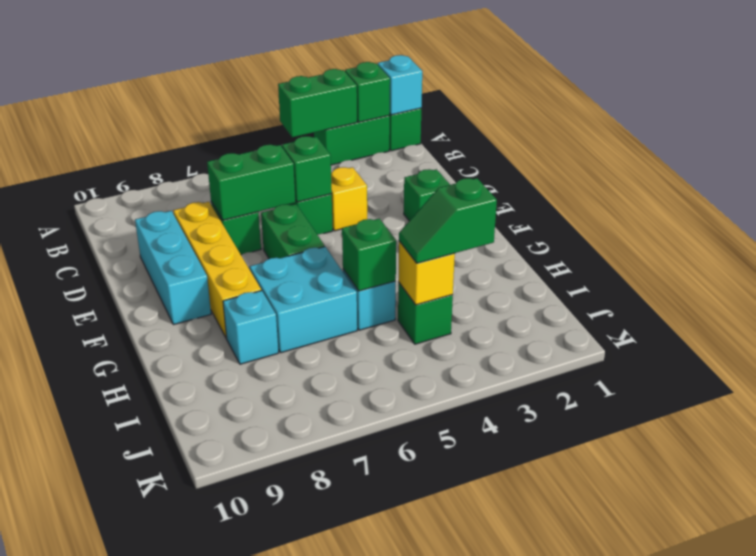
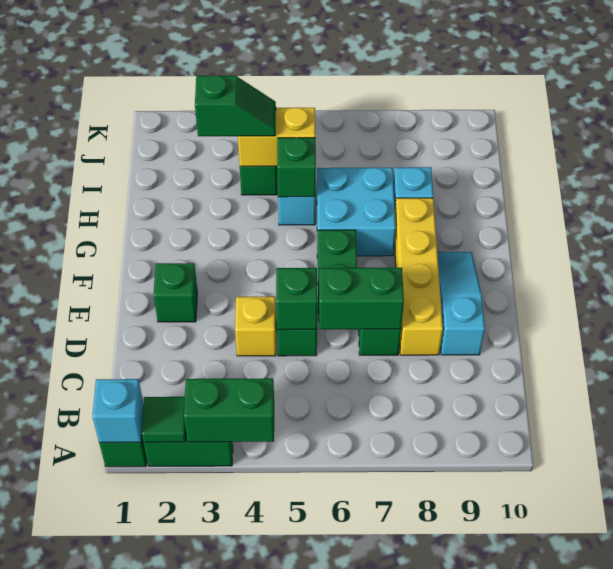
green 1x1 brick [345,62,390,122] -> green 1x1 tile [142,397,186,442]
cyan 1x3 brick [135,211,211,325] -> cyan 1x3 slope [437,252,485,355]
yellow 1x1 brick [398,241,455,305] -> yellow 1x2 brick [238,107,315,166]

